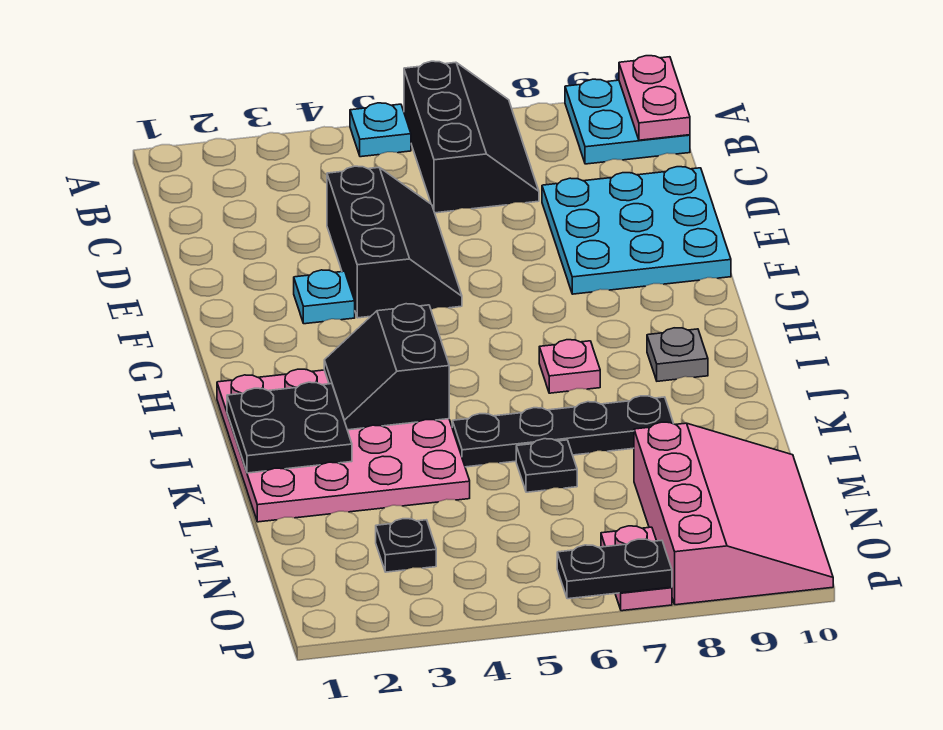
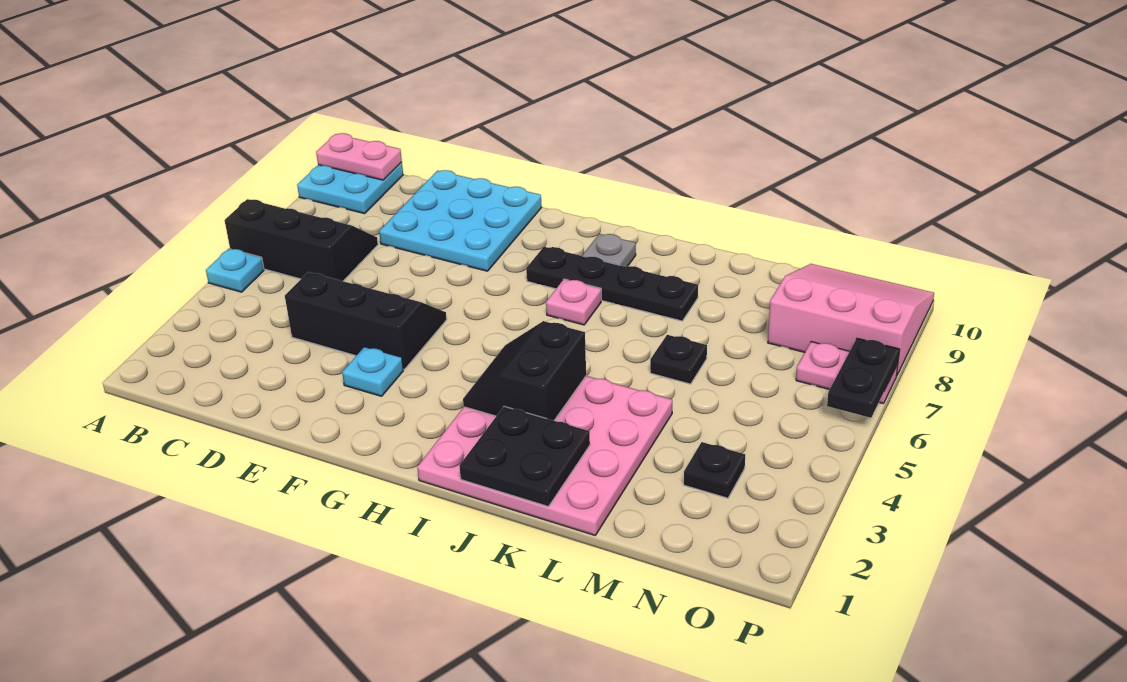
black 2x2 slope [324,304,449,430] -> black 2x2 slope turned to [463,321,586,421]
black 1x4 plate [452,396,674,467] -> black 1x4 plate turned to [526,247,698,321]
pink 3x4 slope [634,422,833,605] -> pink 3x3 slope [768,264,934,376]

